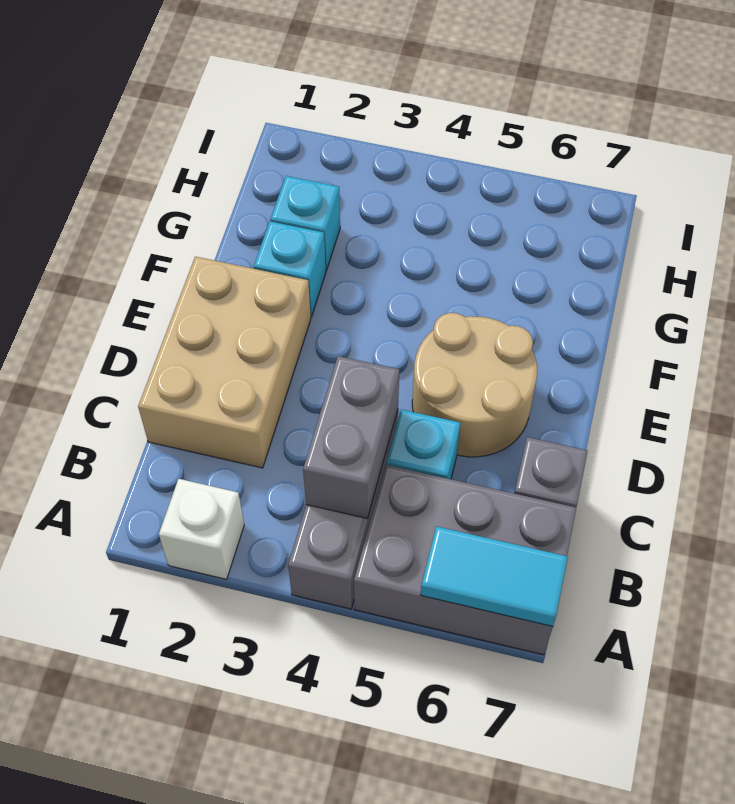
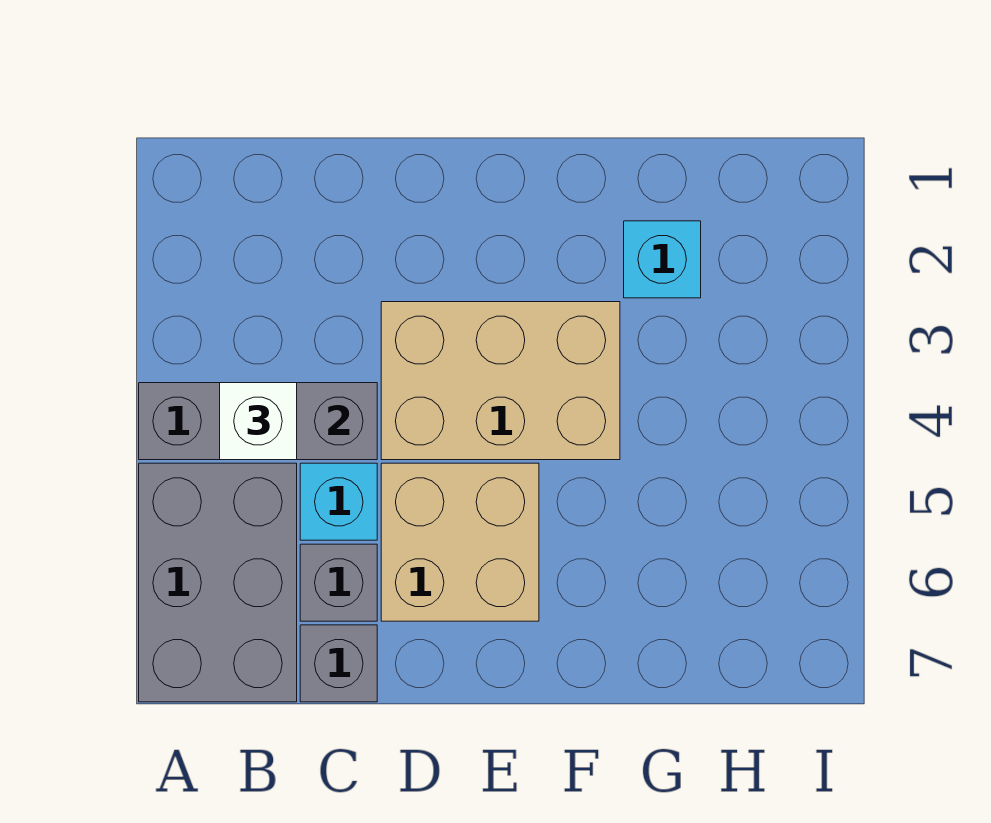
white 1x1 brick [159,479,244,579] -> white 1x1 brick moved to [220,383,297,460]
cyan 1x2 tile [421,526,568,627] -> none
tan 2x3 brick [138,257,311,468] -> tan 2x3 brick moved to [381,302,620,460]
none -> grey 1x1 brick [300,544,377,621]
tan 2x2 round brick [412,313,537,457] -> tan 2x2 brick [381,463,539,621]
cyan 1x1 brick [254,221,326,317] -> none

